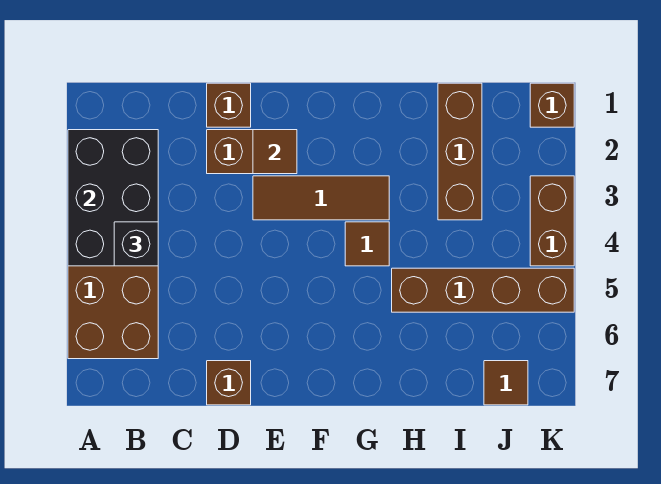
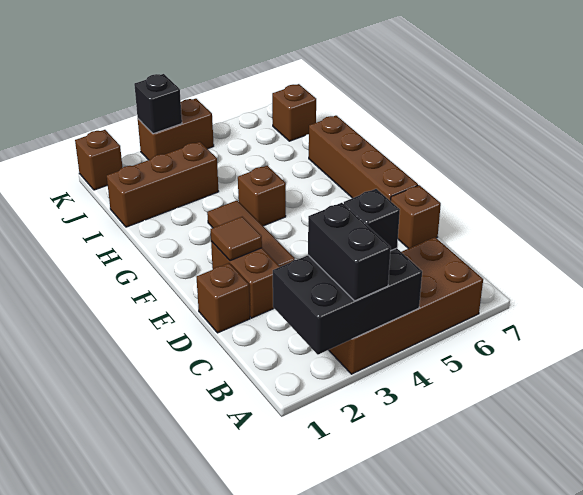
none -> black 1x2 brick [308,203,391,301]
brown 1x1 tile [345,222,389,266] -> brown 1x1 brick [238,166,286,226]
brown 1x4 brick [392,268,574,312] -> brown 1x4 brick moved to [309,116,418,201]
brown 1x1 tile [484,361,528,405] -> brown 1x1 brick [272,84,316,141]
none -> black 1x1 brick [134,74,182,134]

